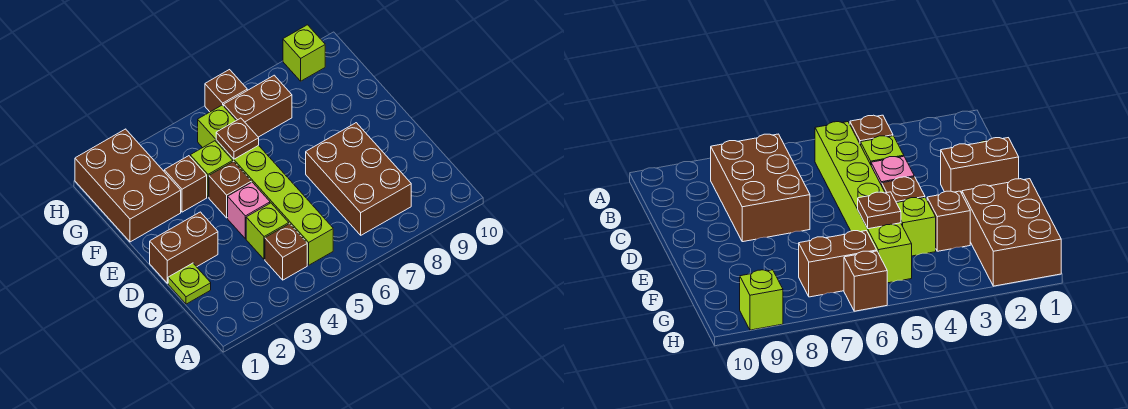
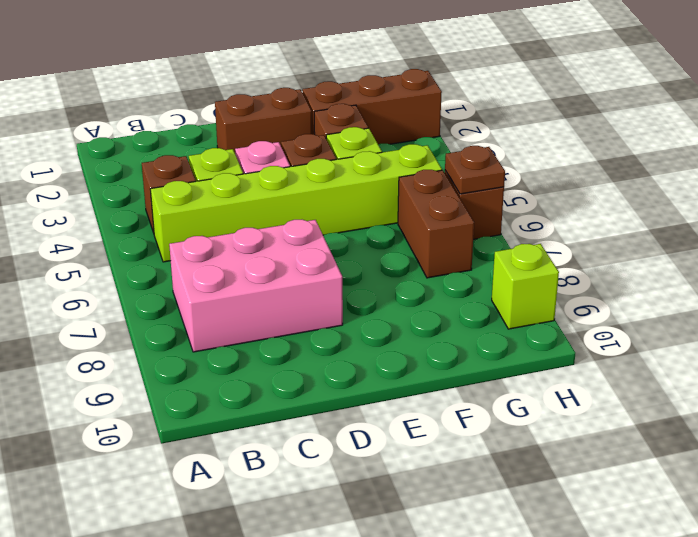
brown 2x3 brick [306,123,411,235] -> pink 2x3 brick [169,220,343,352]
lime 1x1 plate [168,263,211,304] -> none
brown 1x2 brick [150,212,218,283] -> brown 1x2 brick turned to [215,88,312,153]
brown 2x3 brick [75,129,181,242] -> brown 1x3 brick [303,69,442,144]
brown 1x1 plate [216,118,259,159] -> brown 1x1 plate moved to [445,146,505,194]

